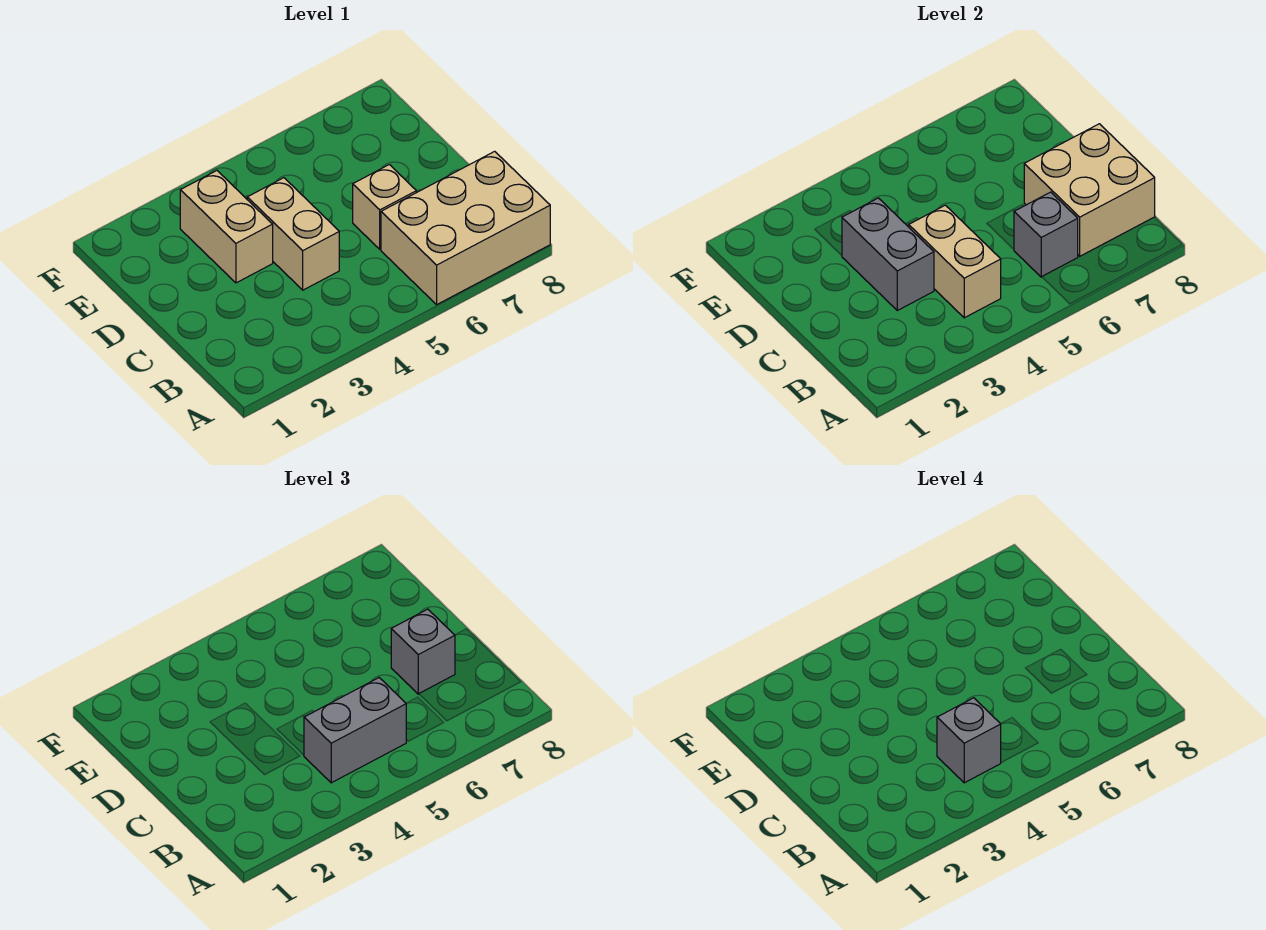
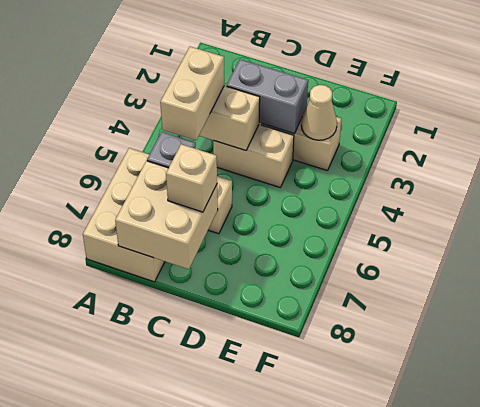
grey 1x2 brick [304,678,406,783] -> tan 1x2 brick [160,47,224,140]
grey 1x1 brick [937,698,1001,783] -> none
grey 1x1 brick [391,609,455,694] -> tan 1x1 brick [166,144,217,212]
none -> tan 1x1 cone [301,85,337,140]

